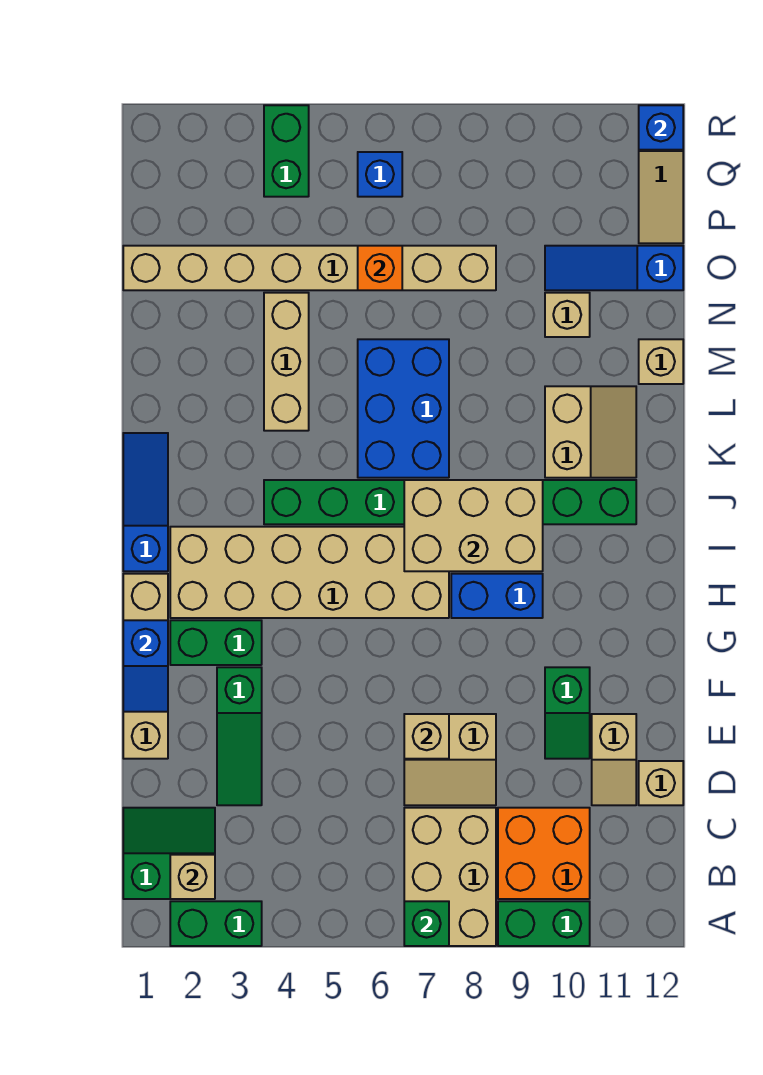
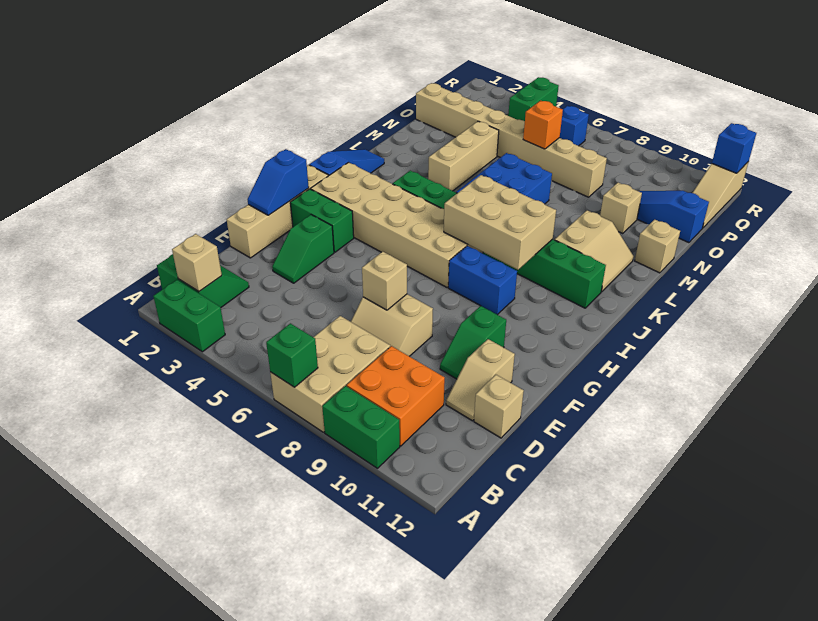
green 1x3 slope [217,667,262,805] -> green 1x2 slope [272,215,334,283]

